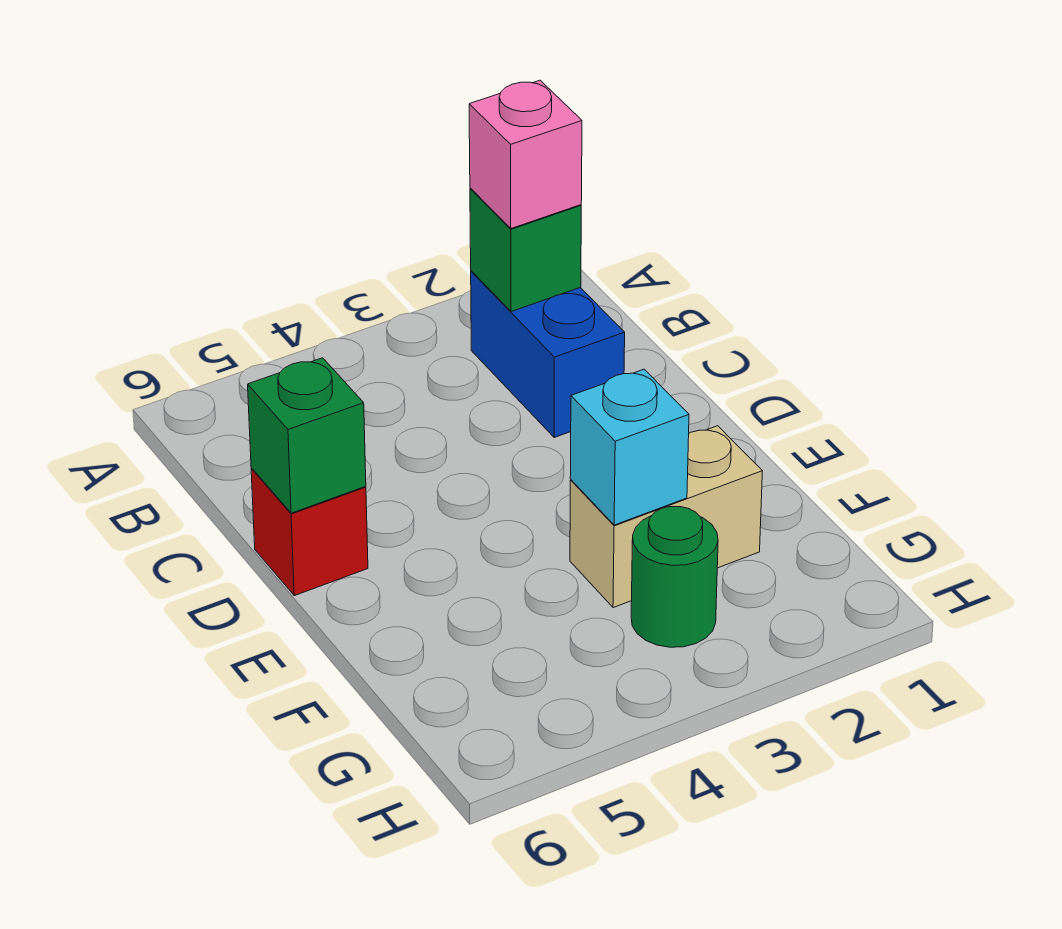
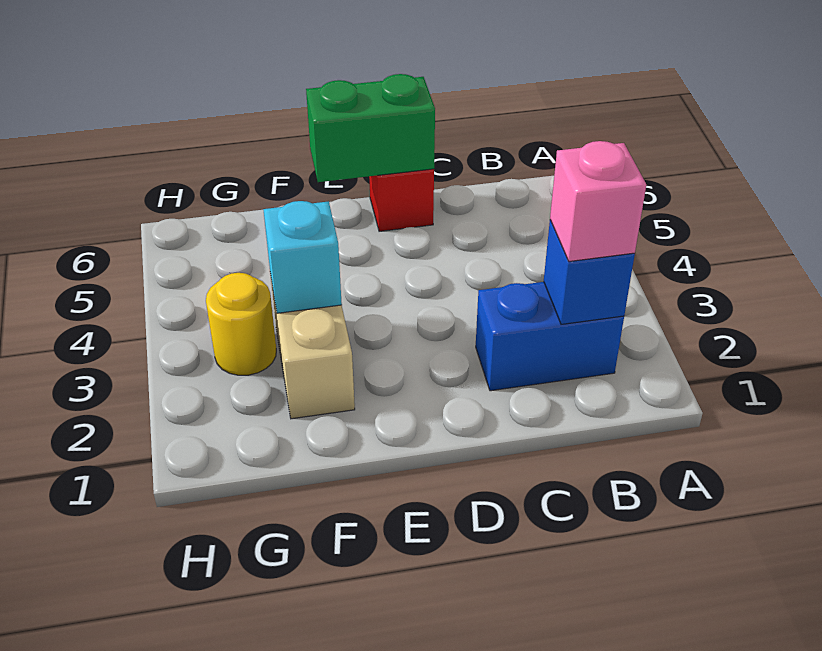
green 1x1 brick [470,188,581,312] -> blue 1x1 brick [544,220,635,324]
green 1x1 brick [248,358,366,513] -> green 1x2 brick [306,74,435,182]
green 1x1 round brick [631,507,718,647] -> yellow 1x1 round brick [206,273,276,375]

